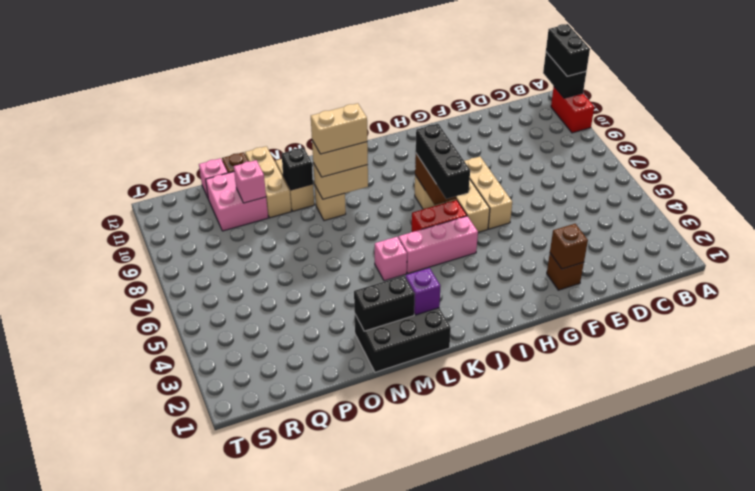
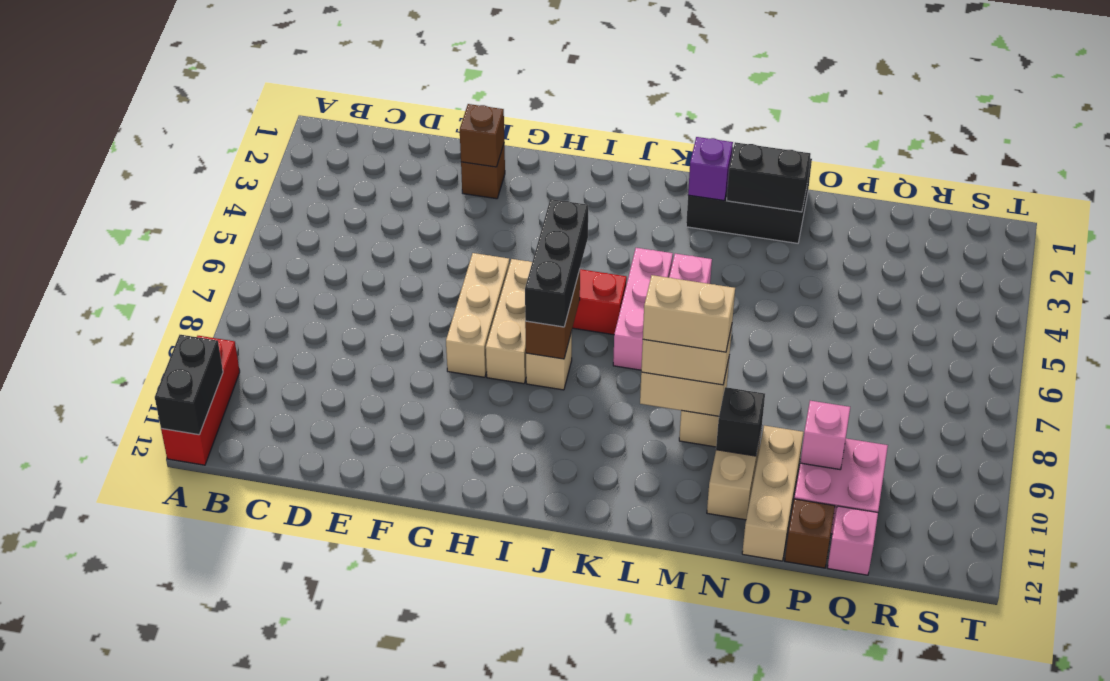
red 1x2 brick [551,87,594,133] -> red 1x3 brick [161,336,240,465]
black 1x2 brick [546,24,590,76] -> none
pink 1x3 brick [398,216,478,274] -> pink 1x3 brick turned to [613,248,673,370]

